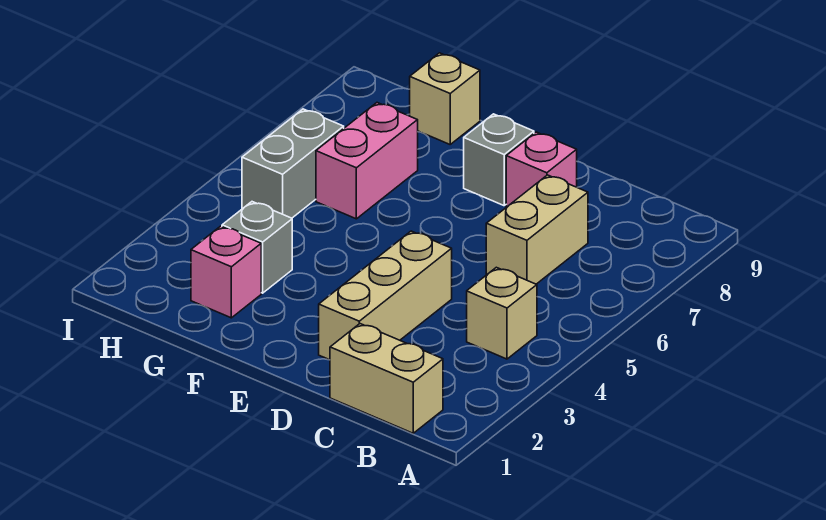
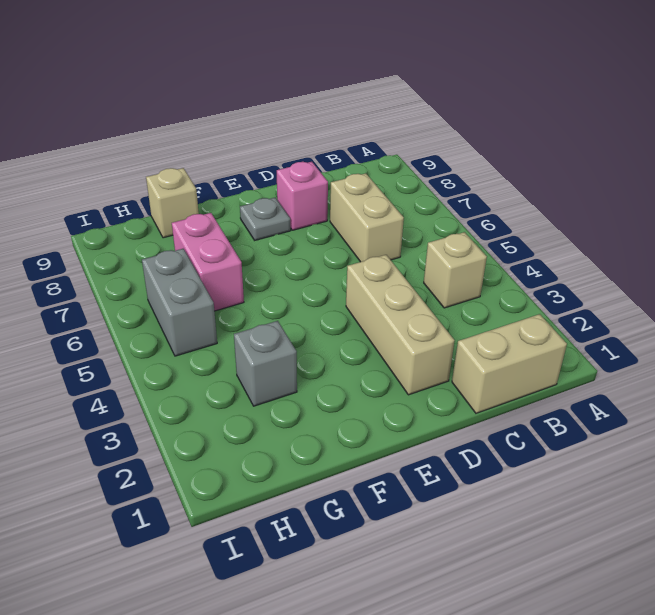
grey 1x1 brick [464,114,534,206] -> grey 1x1 plate [240,198,291,240]
pink 1x1 brick [191,226,261,318] -> none

